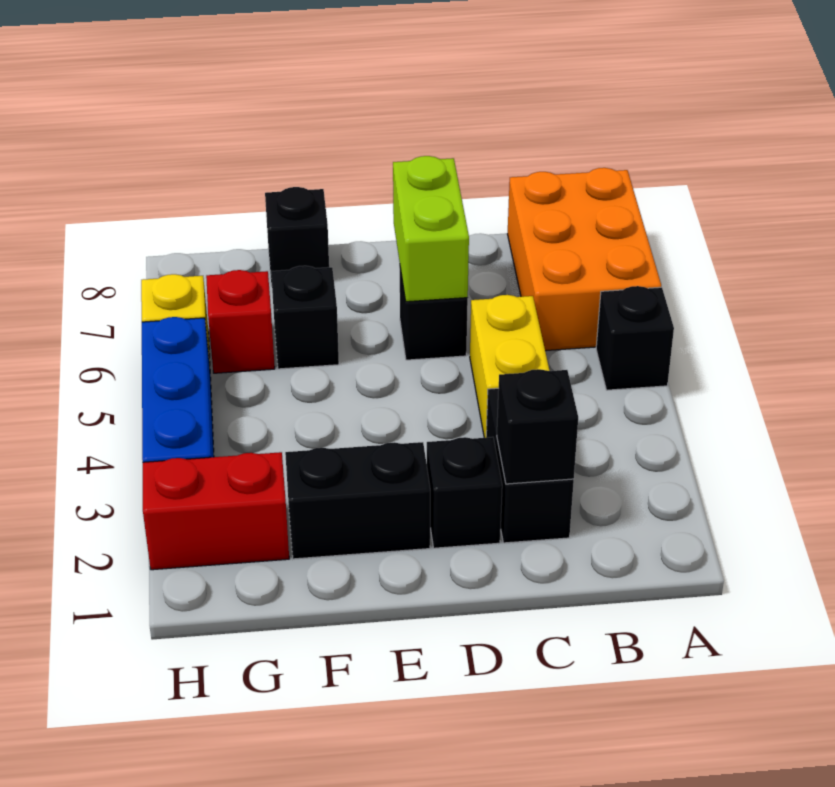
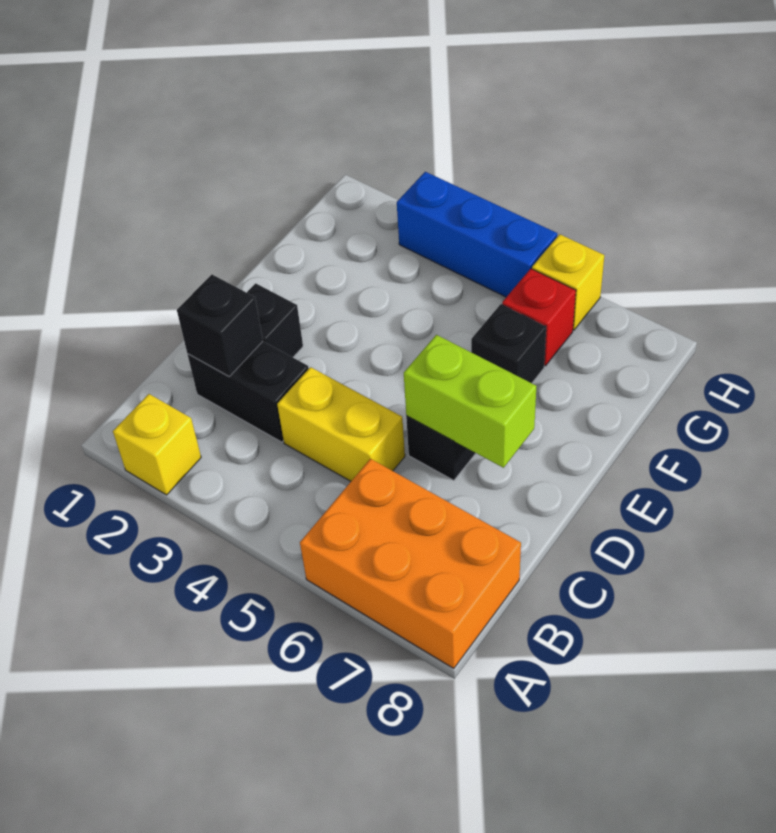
none -> yellow 1x1 brick [113,394,201,495]
black 1x1 brick [596,286,674,390] -> none
black 1x2 brick [285,442,430,559] -> none
black 1x1 brick [265,187,329,286] -> none
red 1x2 brick [143,452,289,570] -> none

